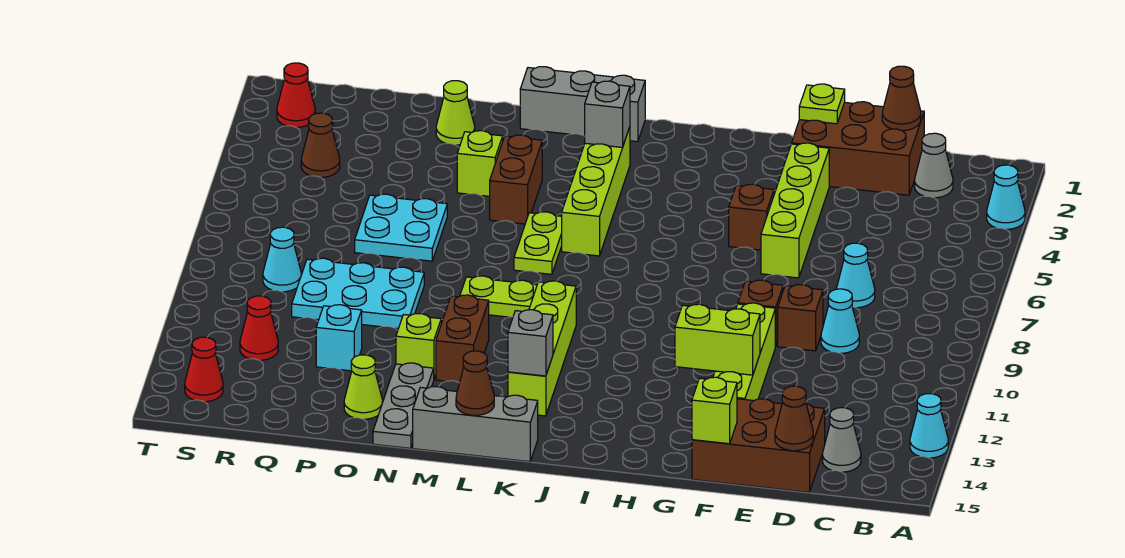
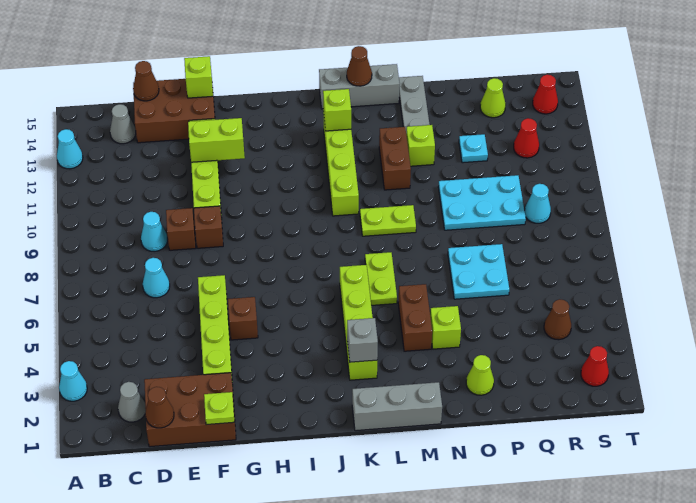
grey 1x1 brick [508,310,553,376] -> lime 1x1 brick [323,89,351,131]
lime 1x1 cone [344,355,383,419] -> lime 1x1 cone moved to [480,78,506,118]
cyan 1x1 brick [316,305,362,371] -> cyan 1x1 plate [459,134,488,163]

